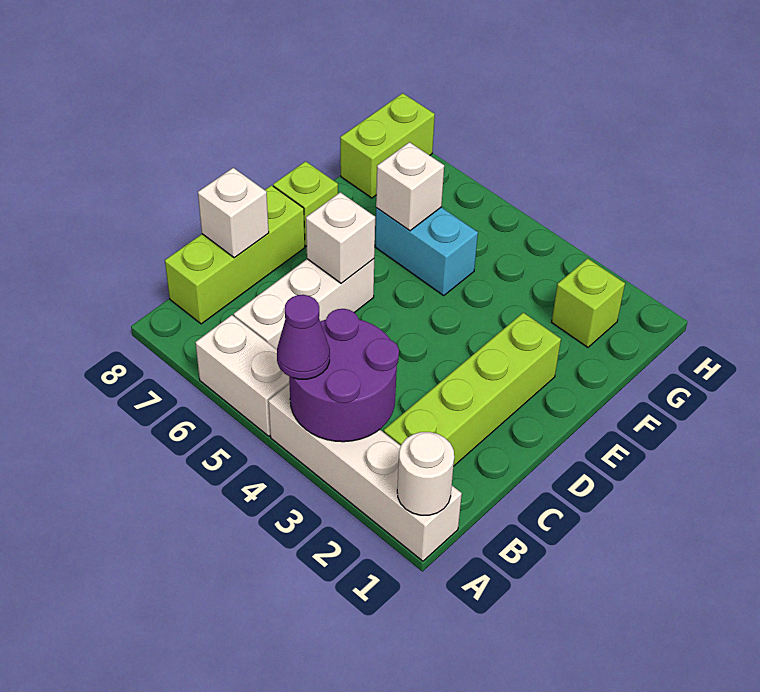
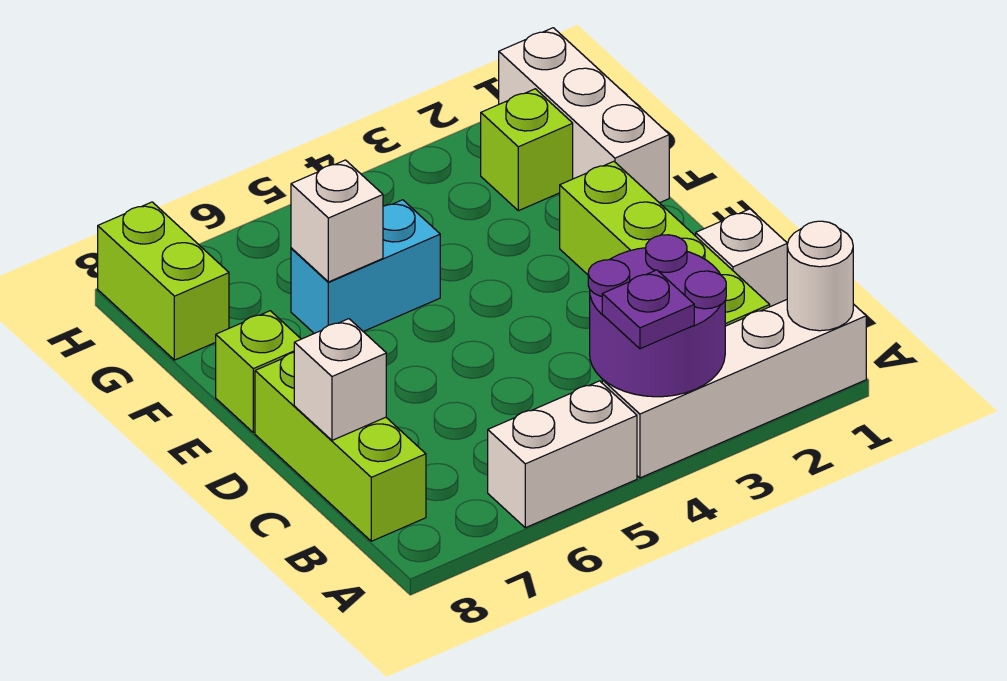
purple 1x1 cone [277,295,330,379] -> purple 1x1 plate [602,270,694,349]
white 1x3 brick [234,259,374,349] -> white 1x3 brick moved to [499,28,669,203]
white 1x1 brick [306,192,375,283] -> white 1x1 brick moved to [696,209,788,307]

